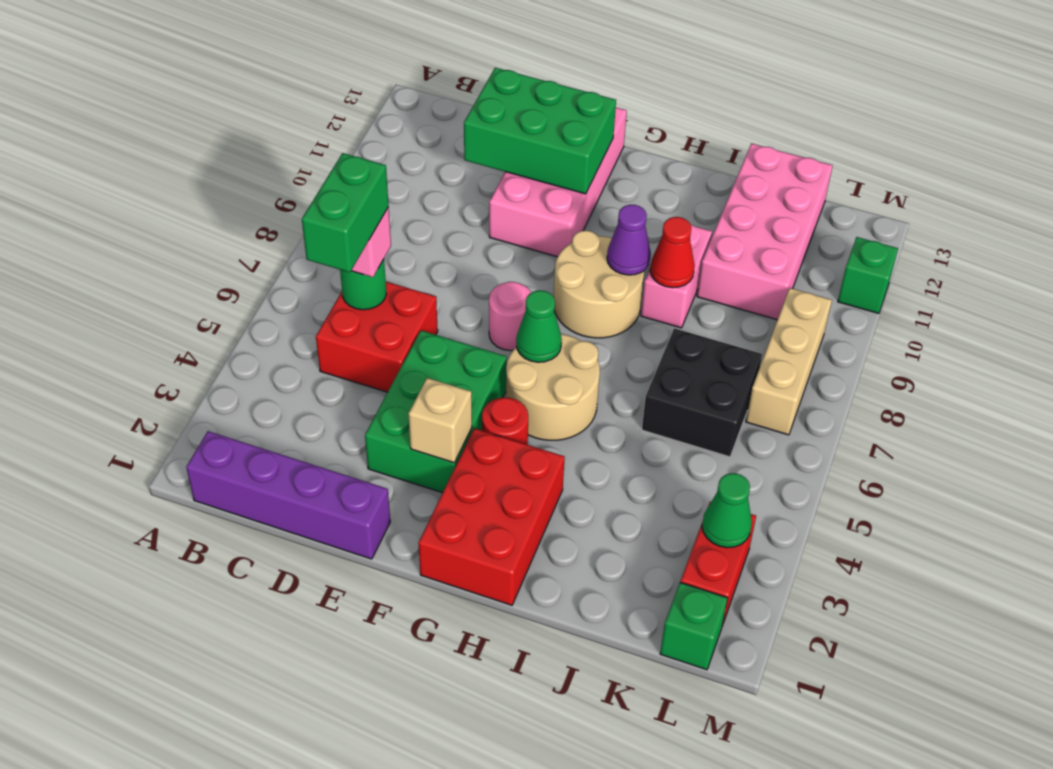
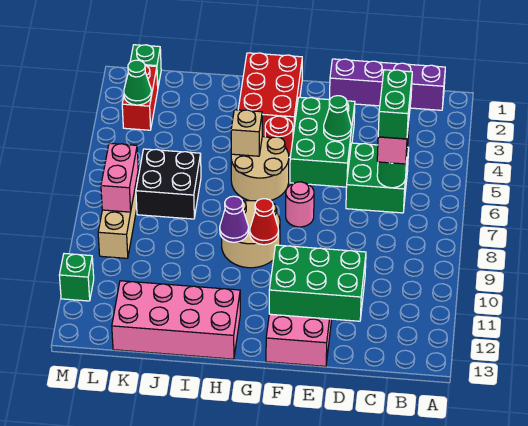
red 2x2 brick [316,282,438,392] -> green 2x2 brick [346,143,409,213]
tan 1x1 brick [408,378,472,463] -> tan 1x1 brick moved to [231,110,262,156]
green 1x1 cone [516,290,562,362] -> green 1x1 cone moved to [324,96,351,141]
pink 1x2 brick [641,225,712,328] -> pink 1x2 brick moved to [101,143,138,212]
red 1x1 cone [650,217,695,288] -> red 1x1 cone moved to [250,199,278,245]
pink 2x4 brick [697,143,833,320] -> pink 2x4 brick turned to [112,281,240,359]

